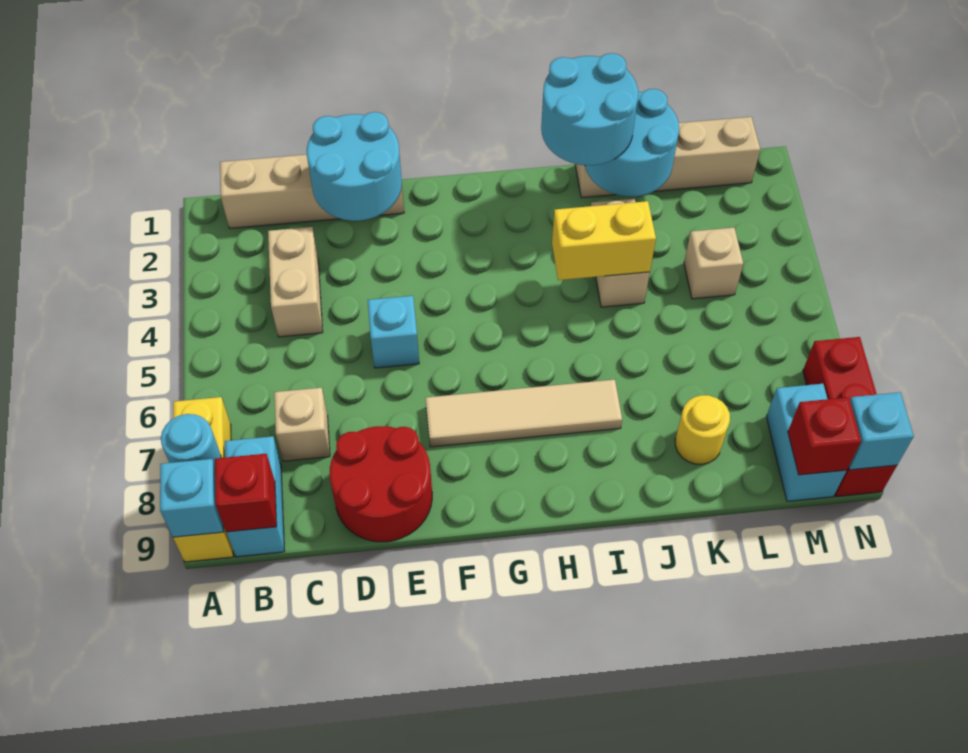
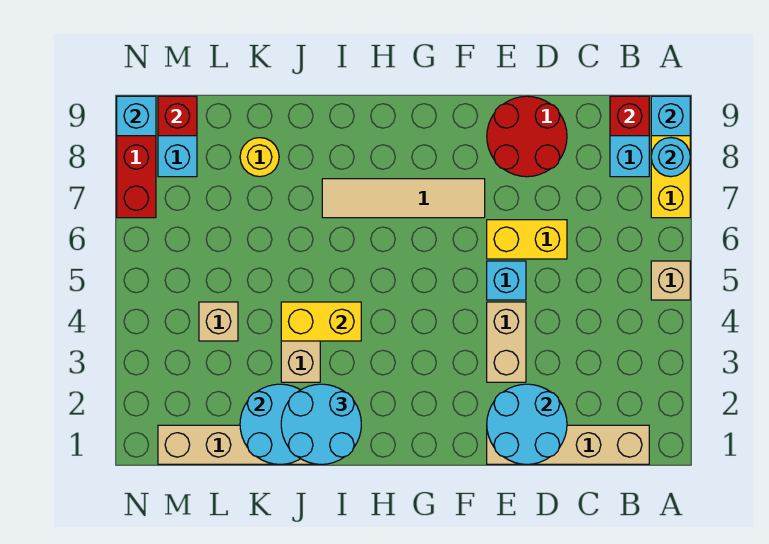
tan 1x2 brick [268,227,323,337] -> tan 1x2 brick moved to [487,302,526,382]
tan 1x1 brick [274,388,330,461] -> tan 1x1 brick moved to [651,261,690,300]
none -> yellow 1x2 brick [487,220,567,259]

